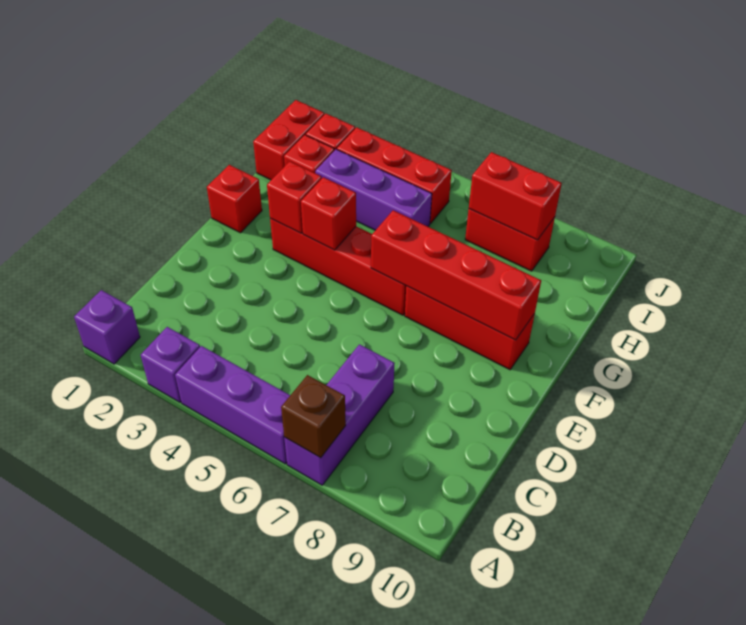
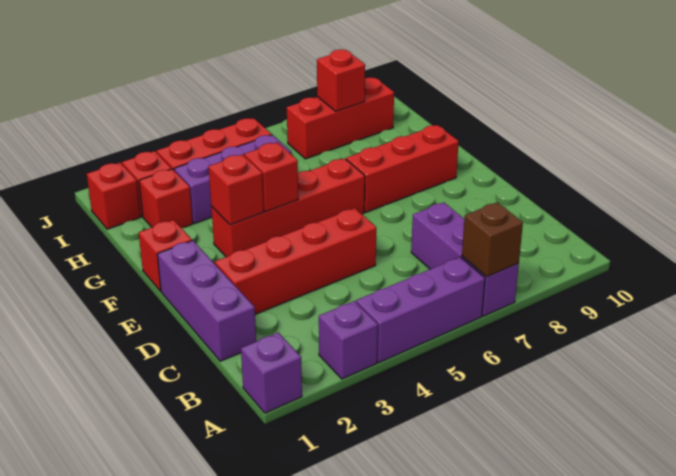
none -> purple 1x3 brick [157,241,256,361]
red 1x4 brick [371,210,541,340] -> red 1x4 brick moved to [215,208,376,314]
red 1x2 brick [253,100,324,180] -> red 1x1 brick [87,163,141,229]
red 1x2 brick [465,209,555,271] -> red 1x3 brick [287,78,394,159]
red 1x2 brick [469,152,562,240] -> red 1x1 brick [317,49,365,111]

